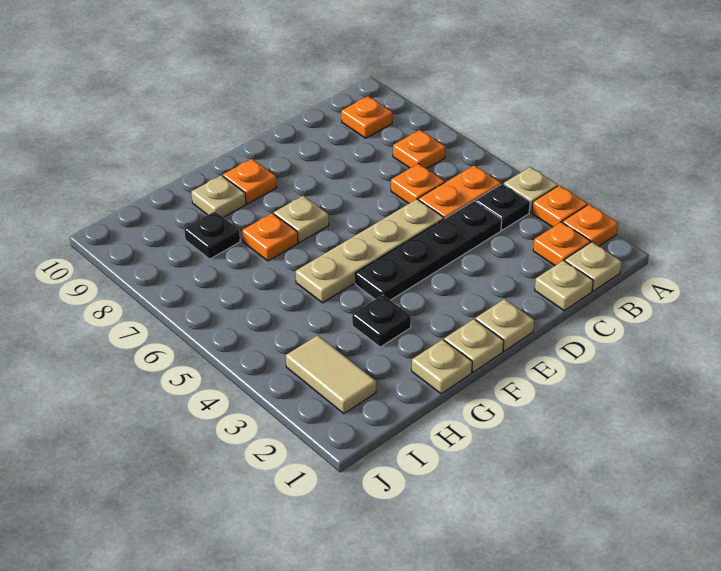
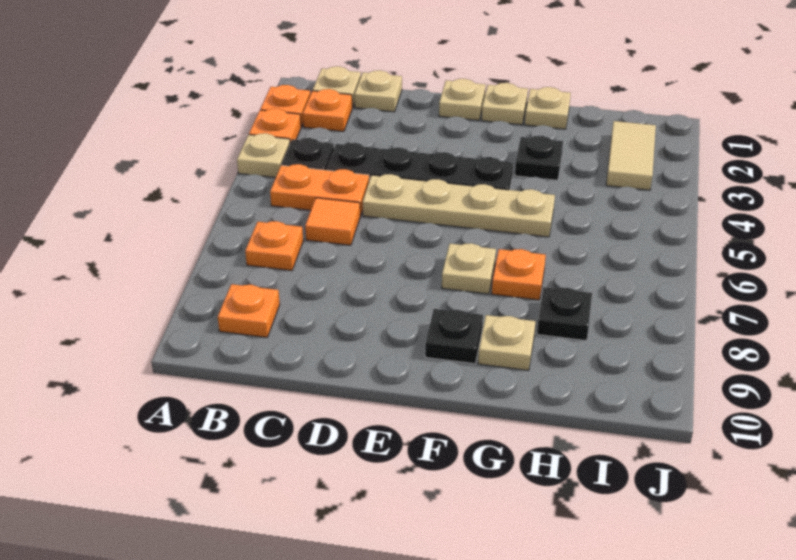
orange 1x1 plate [391,164,445,204] -> orange 1x1 tile [305,198,360,245]
orange 1x1 plate [223,159,277,204] -> black 1x1 plate [425,309,483,364]

